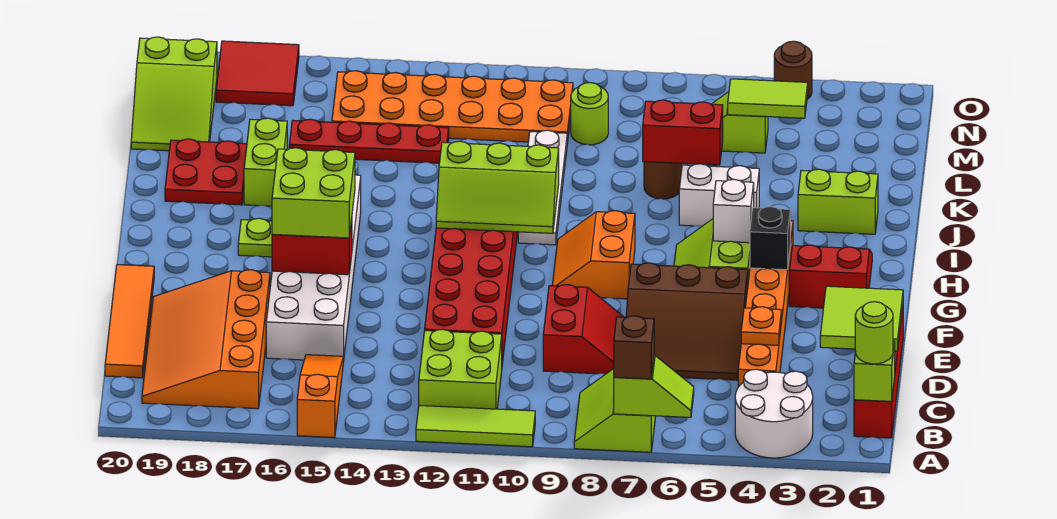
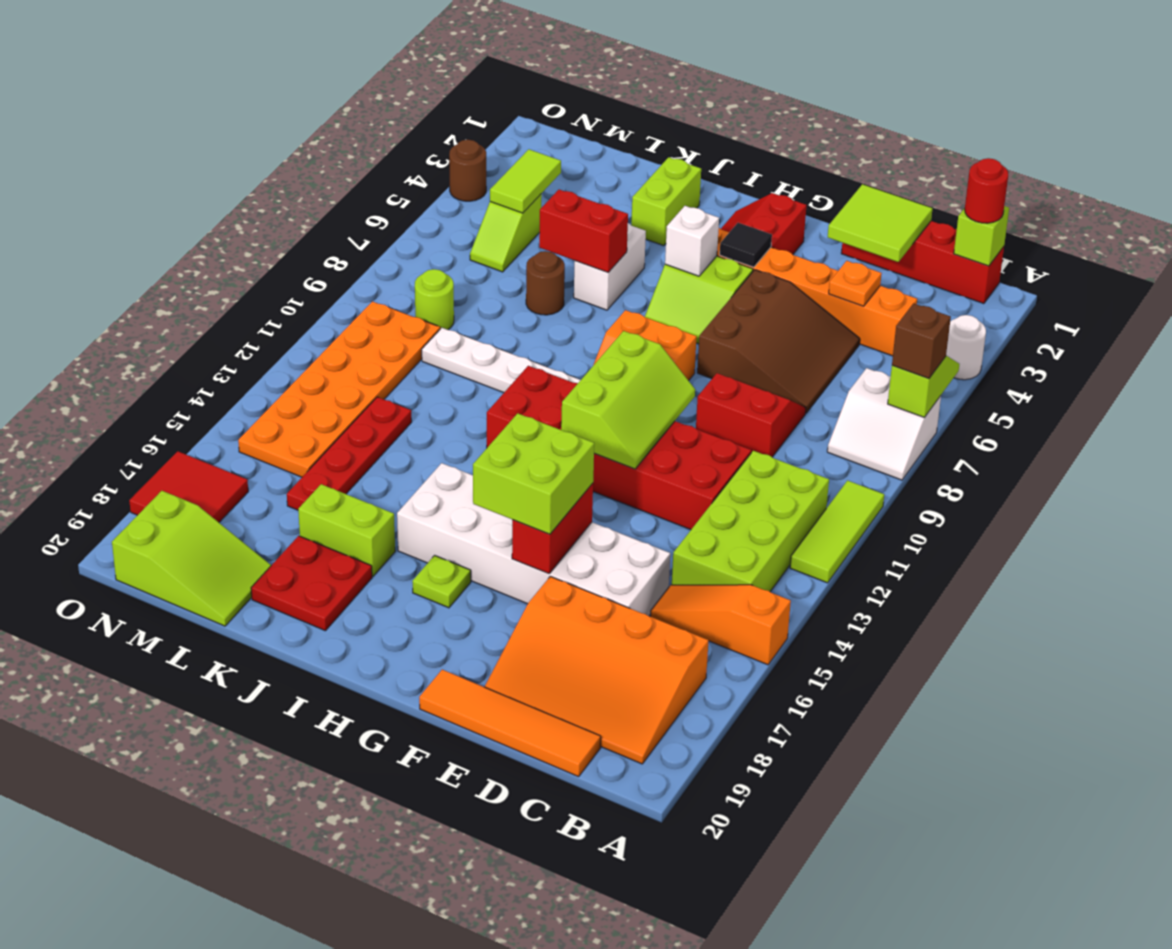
white 2x2 round brick [735,369,813,458] -> white 1x1 round brick [946,315,986,380]
lime 2x2 slope [574,369,656,452] -> white 2x2 slope [827,368,941,480]
lime 1x1 round brick [855,302,893,364] -> red 1x1 round brick [965,158,1008,223]
lime 2x2 brick [419,329,502,409] -> lime 2x4 brick [672,451,829,591]
black 1x1 brick [750,207,790,270] -> black 1x1 tile [720,223,772,267]
lime 2x3 slope [436,141,559,233] -> lime 2x3 slope moved to [561,331,695,469]
red 1x2 brick [643,100,723,165] -> red 1x2 brick turned to [539,190,628,272]

